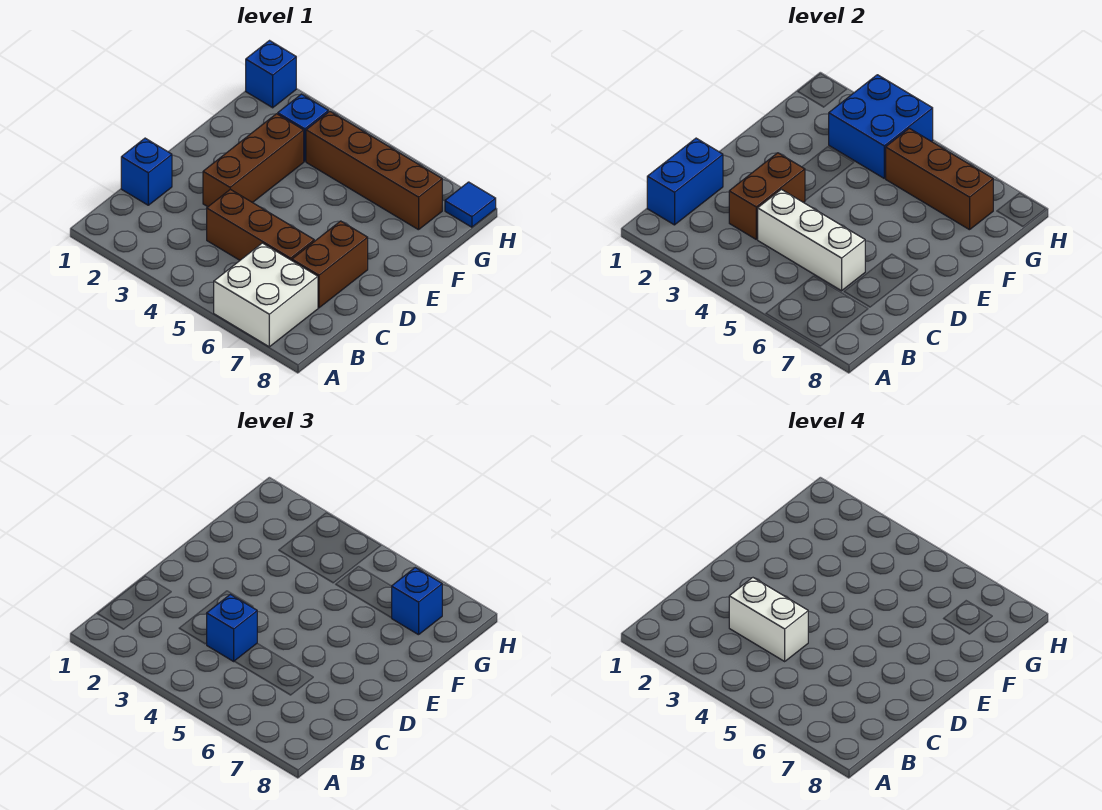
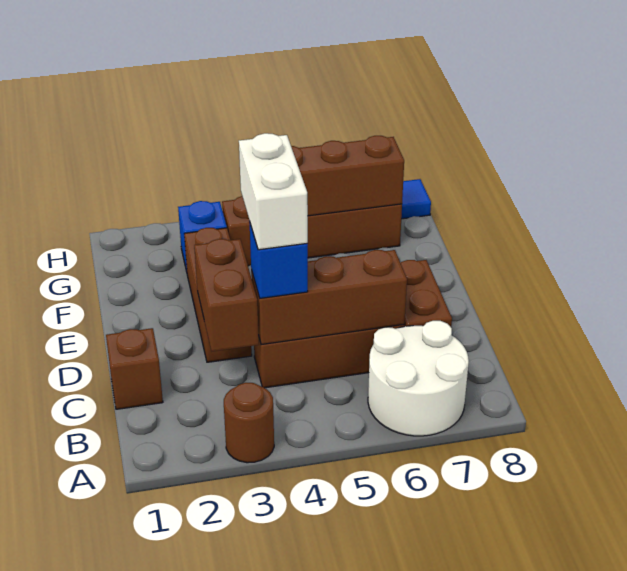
none -> brown 1x1 round brick [224,383,274,463]
white 2x2 brick [214,243,318,347] -> white 2x2 round brick [368,321,469,436]
blue 1x2 brick [647,138,723,225] -> none
blue 1x1 brick [121,138,172,205] -> brown 1x1 brick [106,328,163,409]
white 1x2 brick [729,578,808,661] -> white 1x2 brick turned to [239,133,308,250]
white 1x3 brick [758,189,865,291] -> brown 1x3 brick [251,250,407,345]
blue 2x2 brick [829,75,933,178] -> none
blue 1x1 brick [392,568,442,635] -> none
blue 1x1 brick [246,41,296,108] -> none

